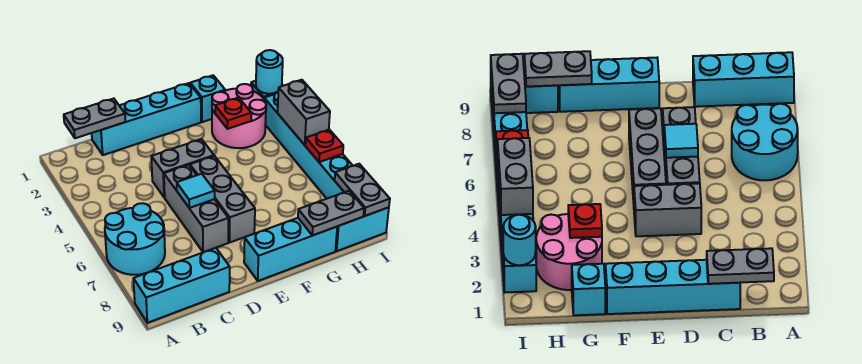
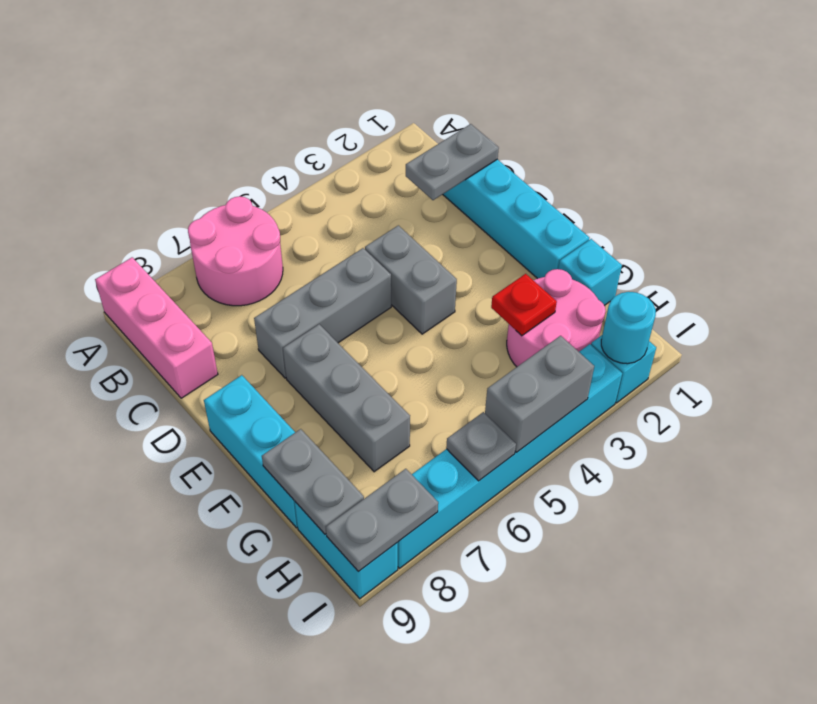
cyan 2x2 round brick [105,203,165,275] -> pink 2x2 round brick [188,196,283,306]
cyan 1x3 brick [133,248,230,323] -> pink 1x3 brick [95,257,218,398]
grey 1x2 plate [64,99,125,138] -> grey 1x2 plate turned to [406,124,499,200]
cyan 1x1 tile [177,174,215,208] -> none
grey 1x3 brick [190,156,255,242] -> grey 1x3 brick turned to [283,324,410,472]
red 1x1 plate [305,130,343,162] -> grey 1x1 plate [446,412,516,481]

